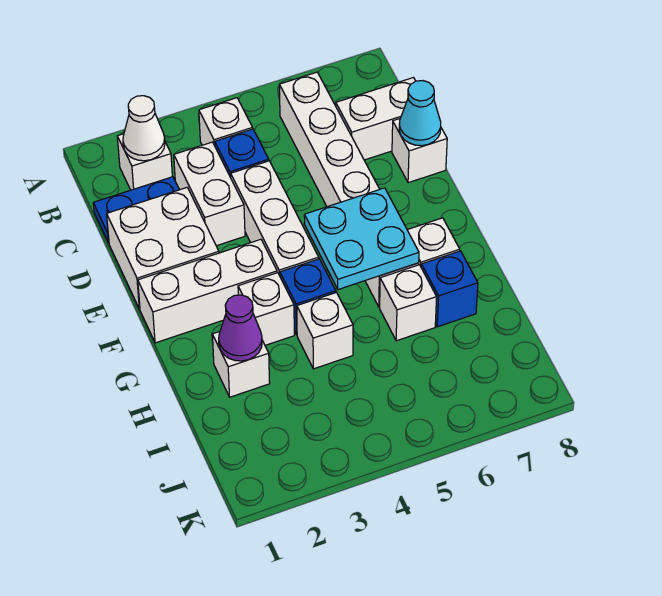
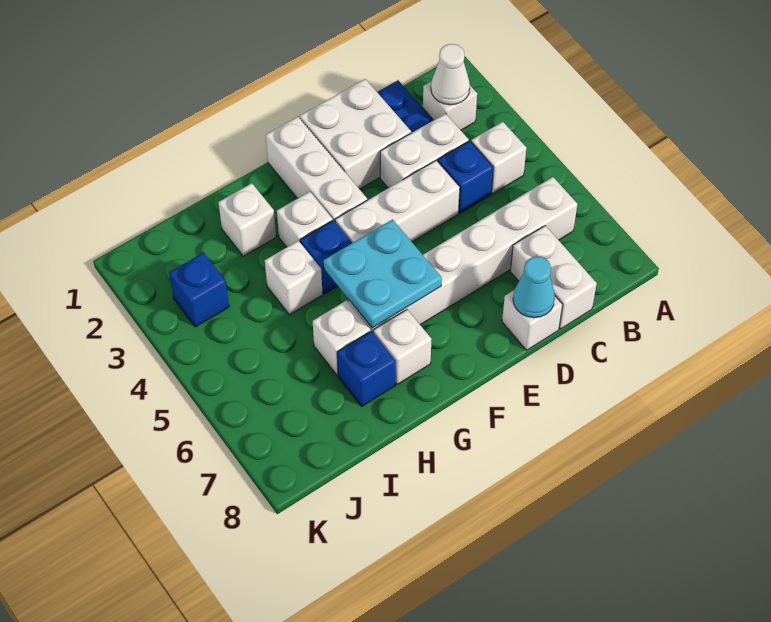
purple 1x1 cone [219,295,262,361] -> none
none -> blue 1x1 brick [169,253,229,327]

